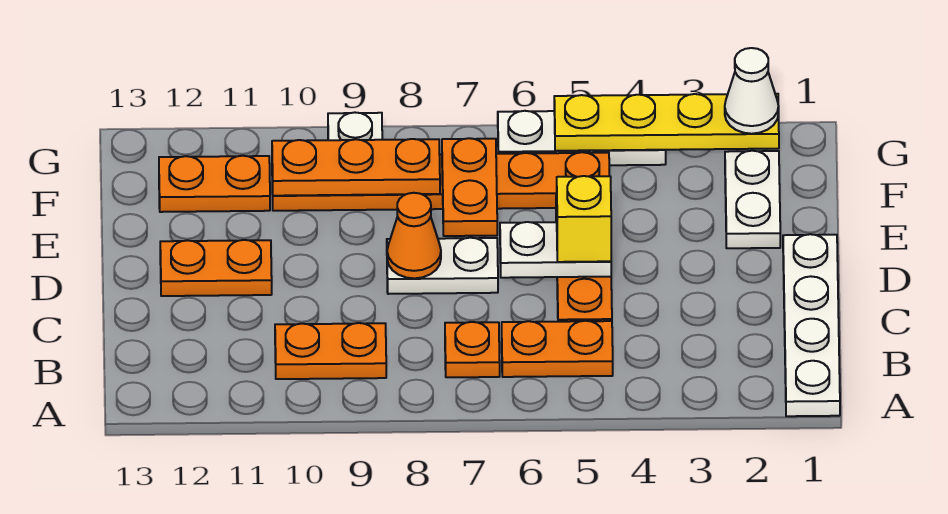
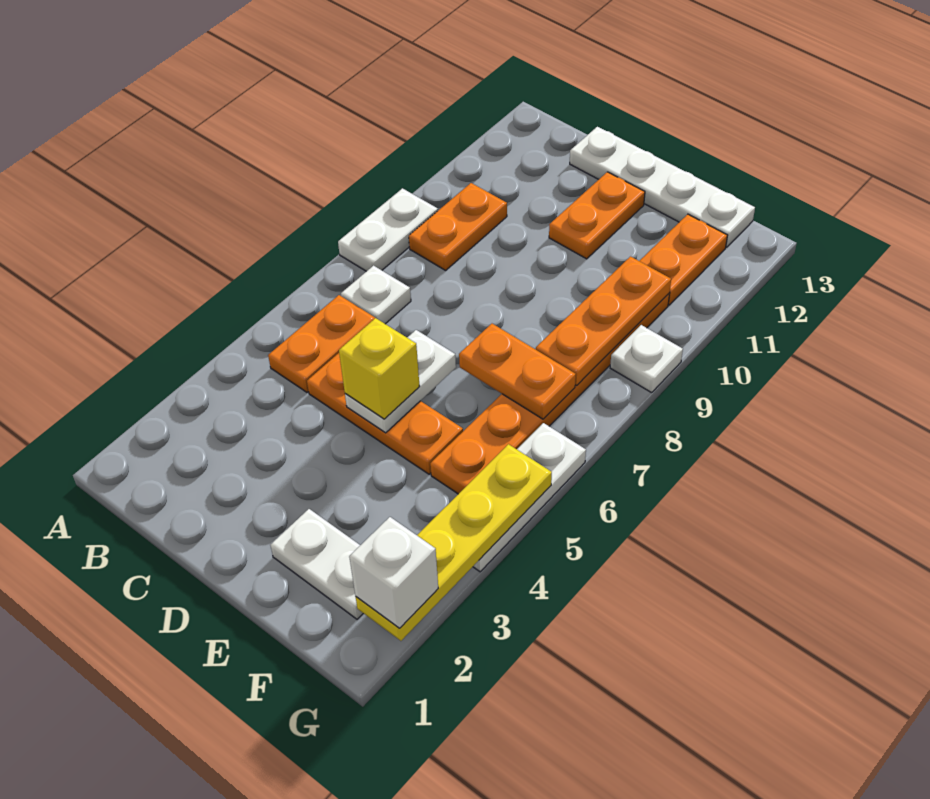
white 1x4 plate [783,234,840,416] -> white 1x4 plate moved to [570,127,755,247]
orange 1x1 plate [445,322,500,377] -> white 1x1 plate [341,265,411,324]
white 1x2 plate [387,238,498,294] -> white 1x2 plate moved to [338,188,438,271]
orange 1x1 cone [387,193,441,278] -> none
white 1x1 cone [725,48,779,134] -> white 1x1 brick [349,517,438,628]

